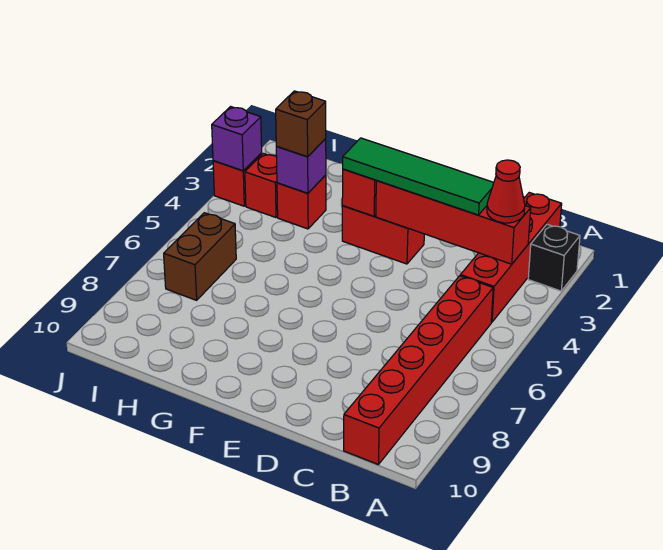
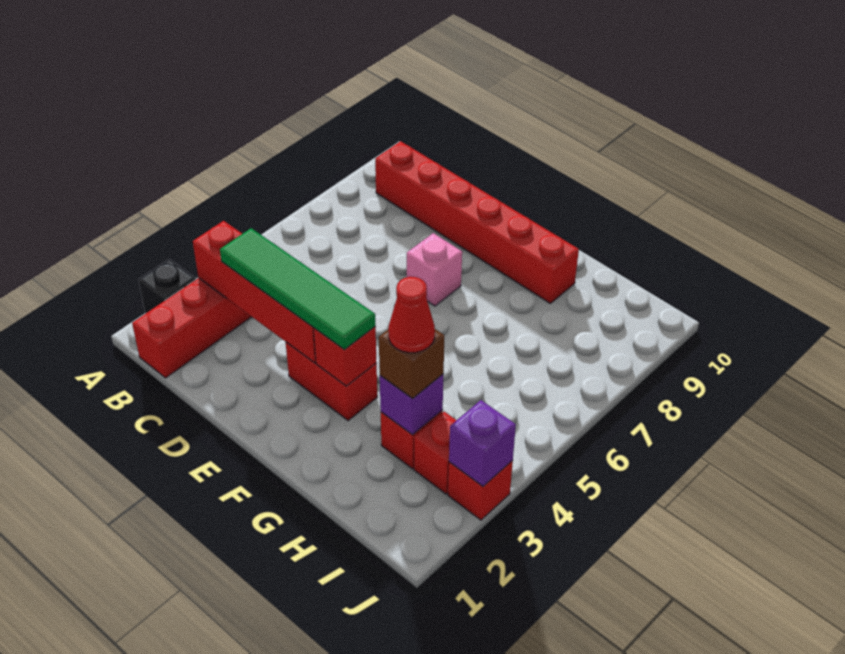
red 1x1 cone [487,160,525,223] -> red 1x1 cone moved to [388,277,435,353]
red 1x6 brick [344,276,493,465] -> red 1x6 brick turned to [375,141,579,303]
none -> pink 1x1 brick [407,233,462,306]
brown 1x2 brick [164,213,236,300] -> none

